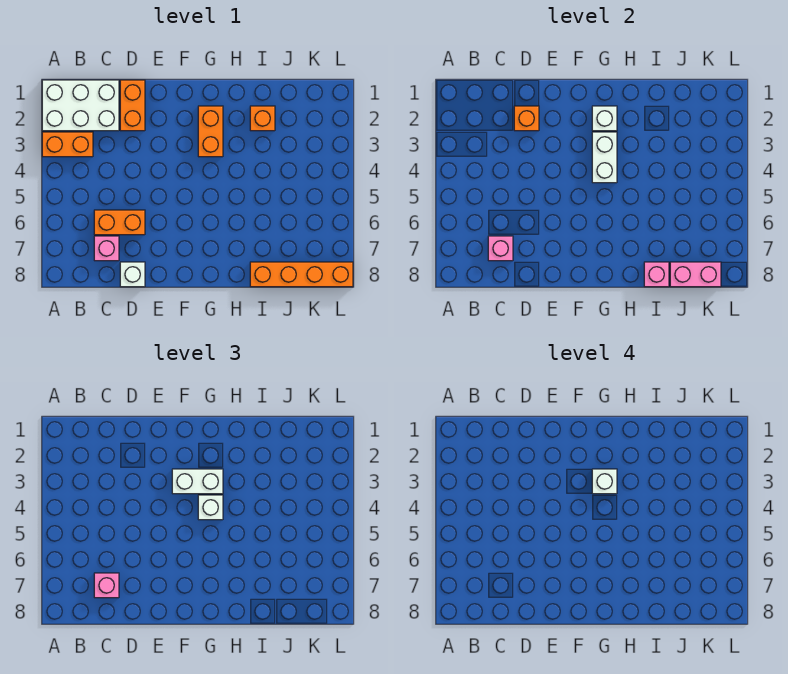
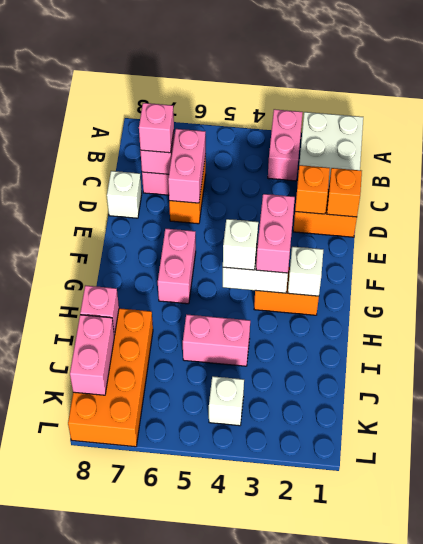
orange 1x2 brick [42,132,93,157] -> pink 1x2 brick [268,109,303,181]
none -> pink 1x2 brick [168,129,206,203]
white 1x2 brick [172,469,223,494] -> pink 1x2 brick [256,194,295,273]
none -> pink 1x2 brick [158,229,196,304]
white 1x1 brick [592,469,617,494] -> white 1x1 brick moved to [209,376,244,426]
orange 1x1 brick [250,106,275,131] -> orange 1x1 brick moved to [327,168,362,217]
none -> pink 1x2 brick [183,314,250,366]
orange 1x4 brick [250,262,353,287] -> orange 2x4 brick [68,308,153,447]

